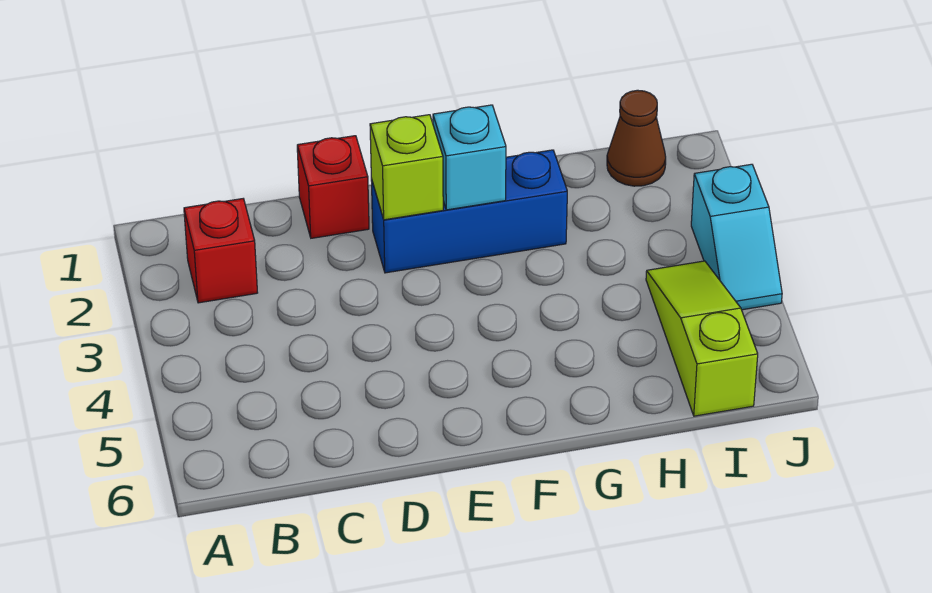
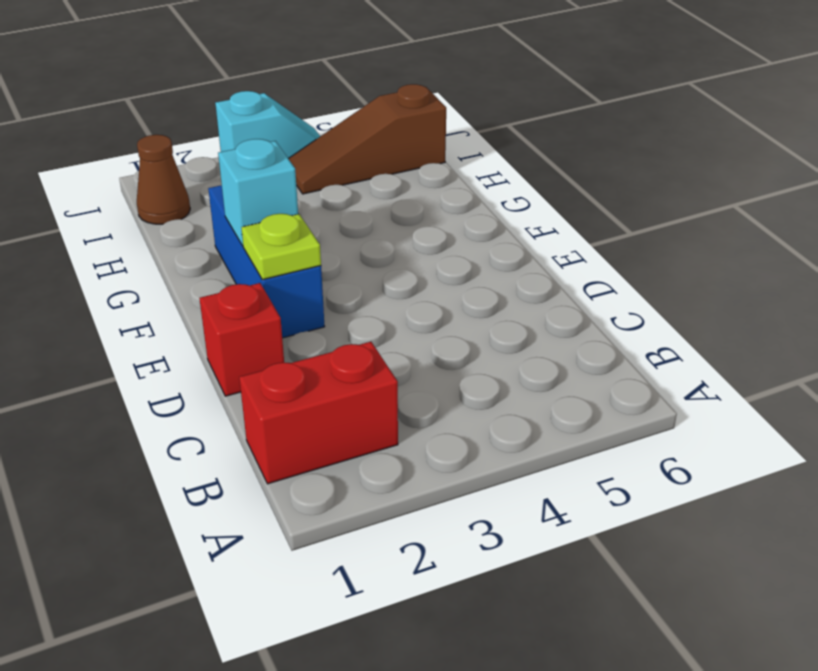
red 1x1 brick [184,199,258,303] -> red 1x2 brick [239,342,398,484]
lime 1x1 brick [370,115,443,220] -> lime 1x1 plate [241,214,321,280]
lime 1x3 slope [646,261,758,416] -> brown 1x3 slope [288,84,446,194]

